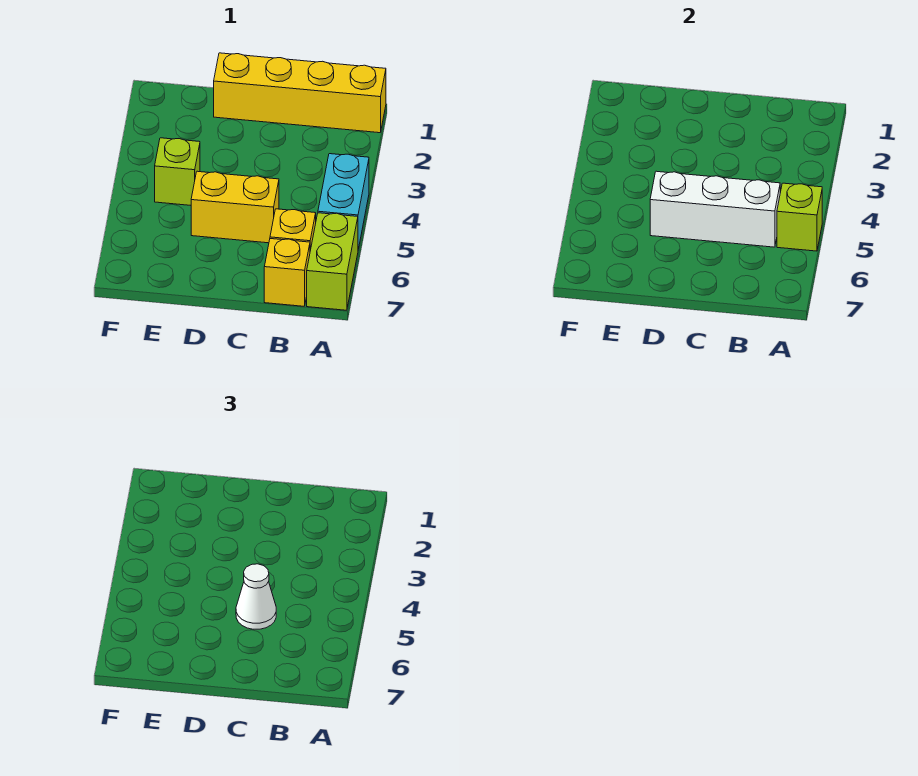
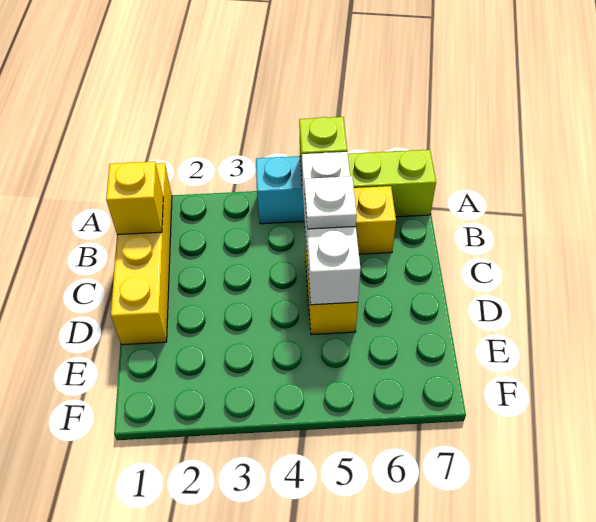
yellow 1x1 brick [264,239,310,306] -> yellow 1x1 brick moved to [106,162,163,235]
white 1x1 cone [236,564,276,629] -> white 1x1 plate [304,176,357,229]
lime 1x1 brick [155,138,200,205] -> none

